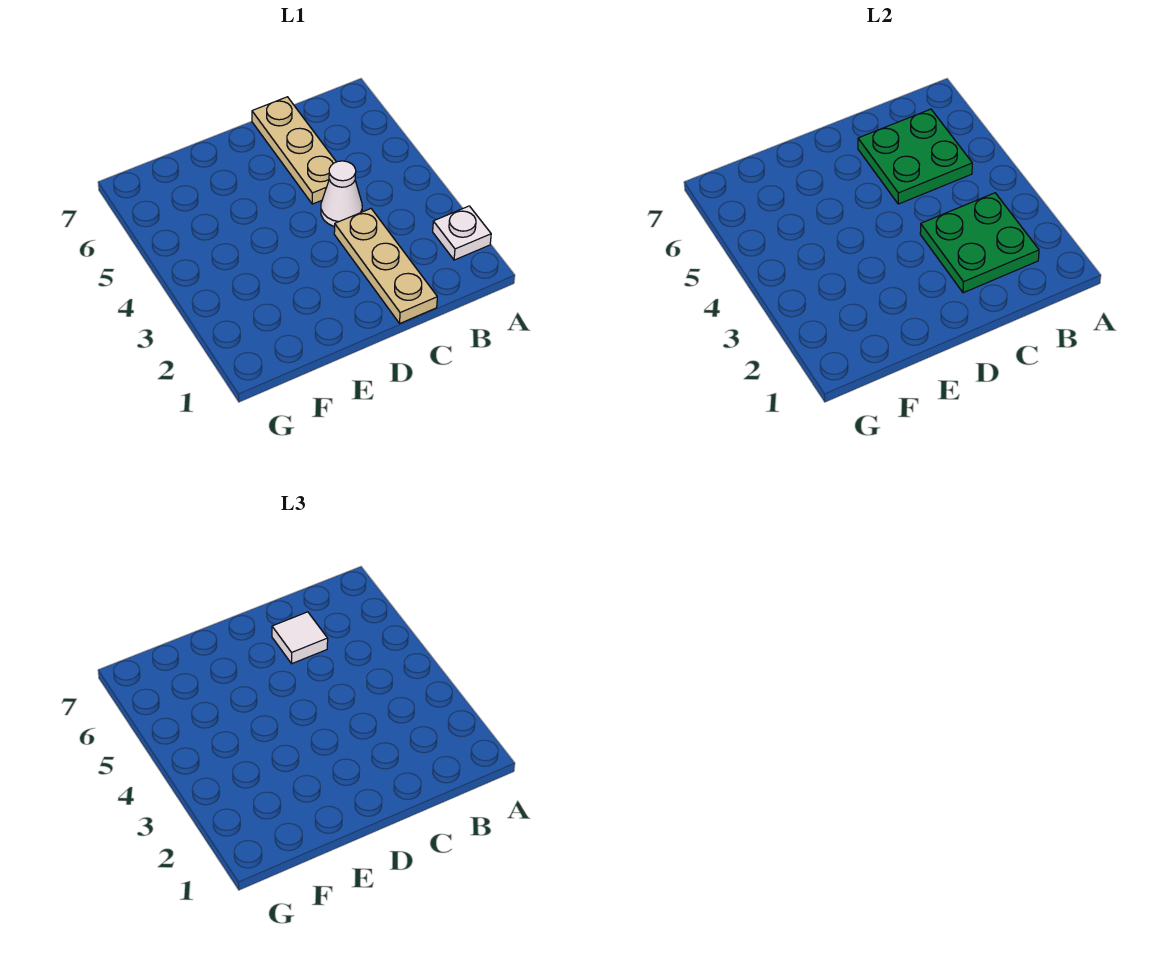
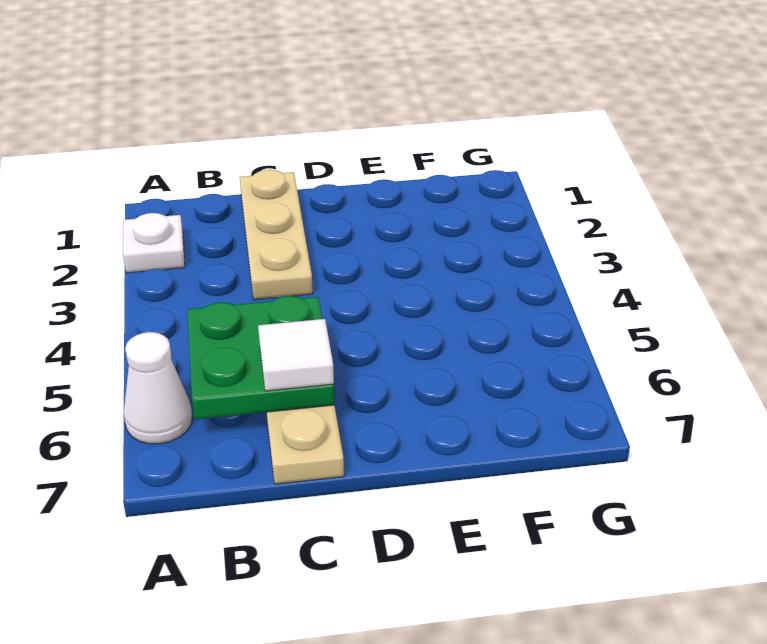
green 2x2 plate [920,193,1039,293] -> none
white 1x1 cone [321,161,362,226] -> white 1x1 cone moved to [124,332,193,444]

